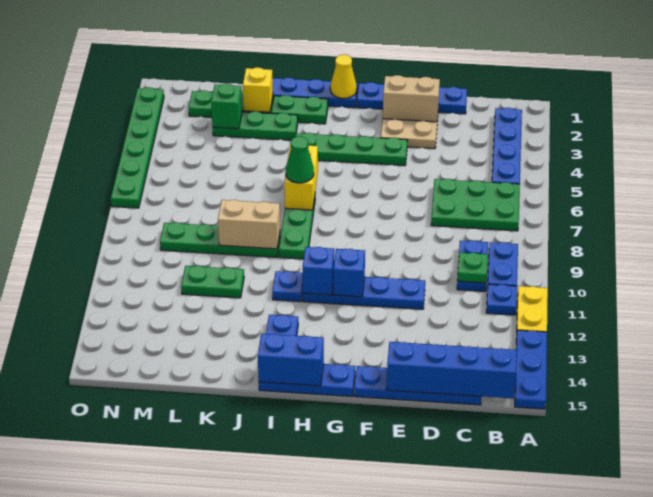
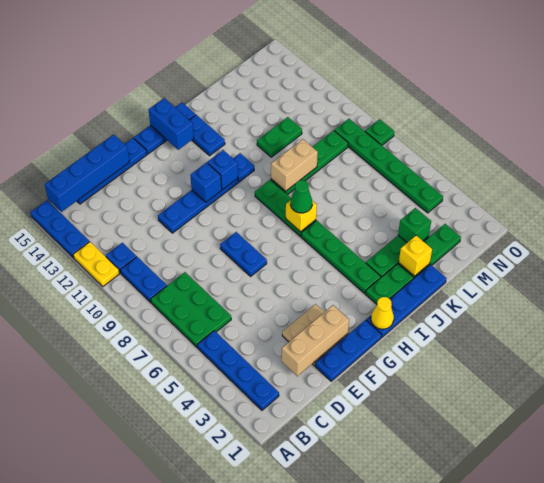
green 2x3 plate [431,179,520,231] -> green 2x3 plate turned to [151,272,231,347]
blue 1x2 plate [457,240,488,291] -> blue 1x2 plate moved to [220,232,267,276]
green 1x1 plate [457,253,488,283] -> green 1x1 plate moved to [365,119,394,145]
blue 1x4 plate [357,82,467,114] -> blue 1x3 plate [315,320,381,381]
tan 1x2 brick [383,75,440,122] -> tan 1x3 brick [281,305,349,376]
green 1x4 plate [296,133,407,166] -> green 1x4 plate turned to [301,221,381,294]
blue 1x2 brick [258,334,324,386] -> blue 1x2 brick turned to [149,98,194,150]
yellow 1x2 brick [284,145,318,210] -> yellow 1x1 brick [286,200,317,232]
green 1x6 plate [111,87,164,208] -> green 1x6 plate moved to [334,119,443,213]

